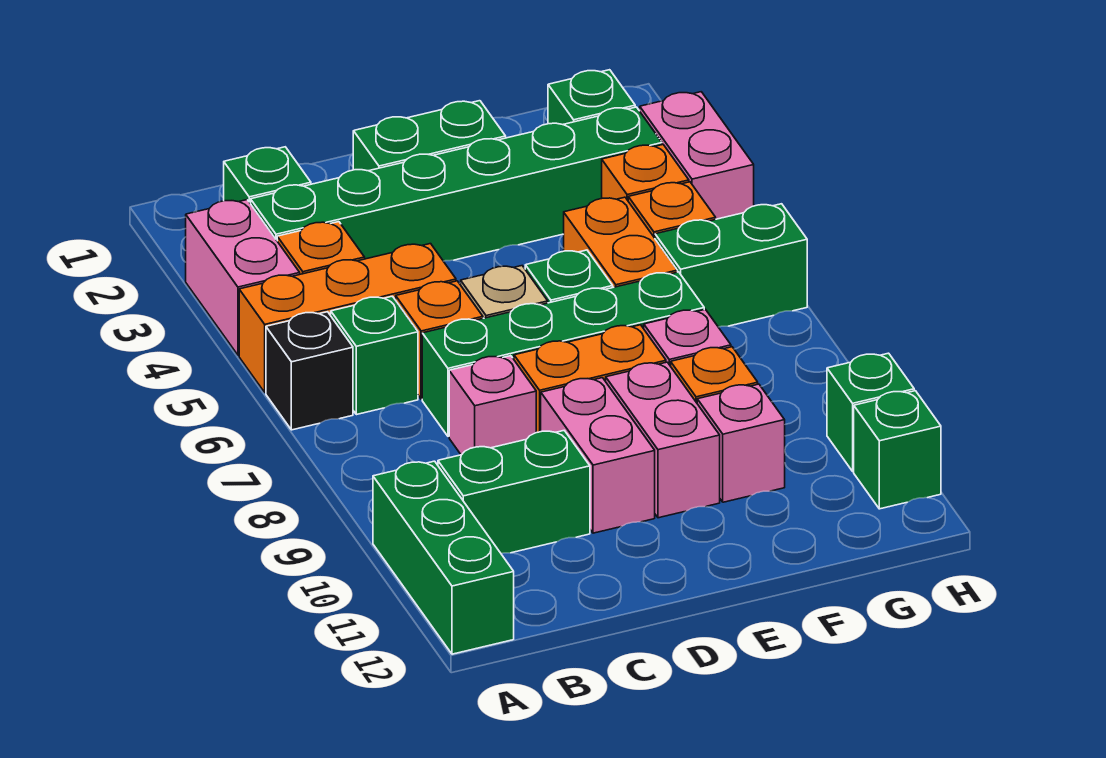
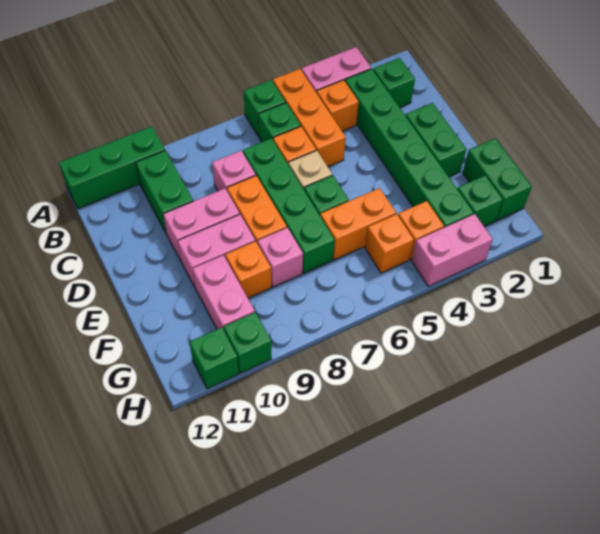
black 1x1 brick [266,312,353,430] -> green 1x1 brick [244,80,286,136]
pink 1x1 brick [697,384,785,502] -> pink 1x2 brick [193,255,255,330]
green 1x2 brick [655,204,807,327] -> green 1x2 brick moved to [463,138,532,220]

